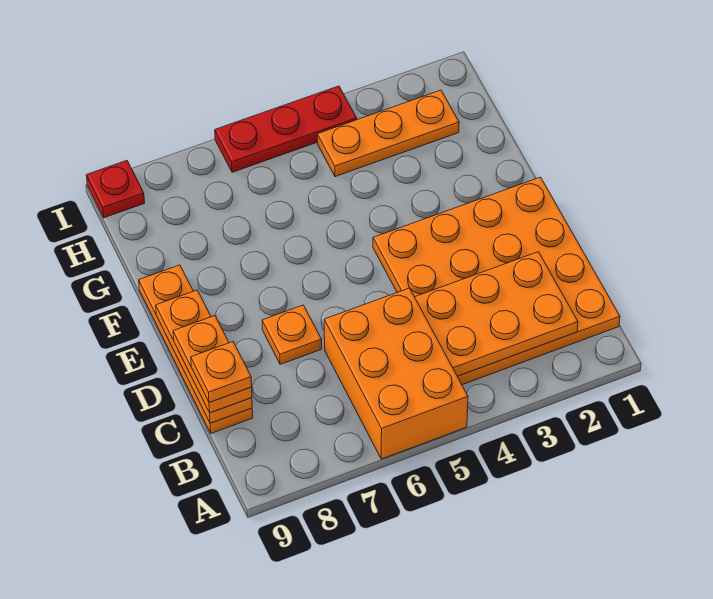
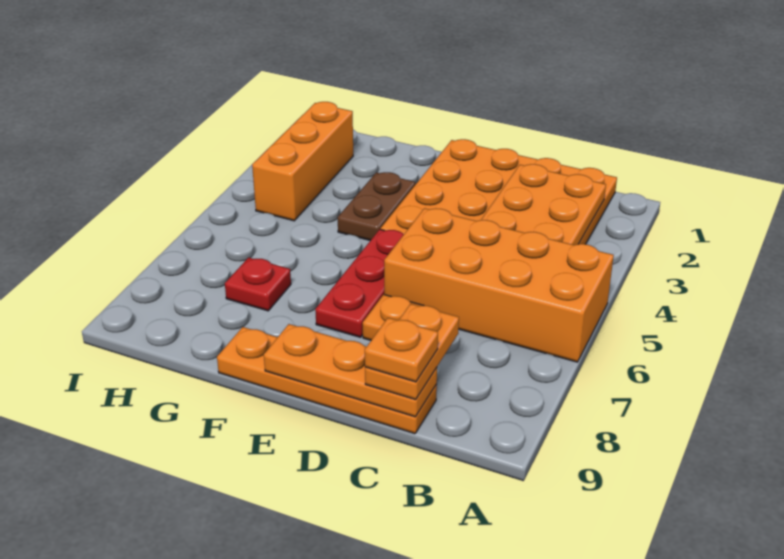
orange 2x3 brick [324,288,468,459] -> orange 2x4 brick [384,208,614,362]
orange 1x2 plate [173,316,252,413] -> orange 1x2 plate turned to [365,304,459,400]
none -> brown 1x2 plate [338,172,415,241]
orange 1x3 plate [317,90,459,177] -> orange 1x3 brick [252,102,353,221]
red 1x3 plate [215,86,357,172] -> red 1x3 plate moved to [315,229,404,337]
red 1x1 plate [86,161,145,218] -> red 1x1 plate moved to [225,258,291,311]

